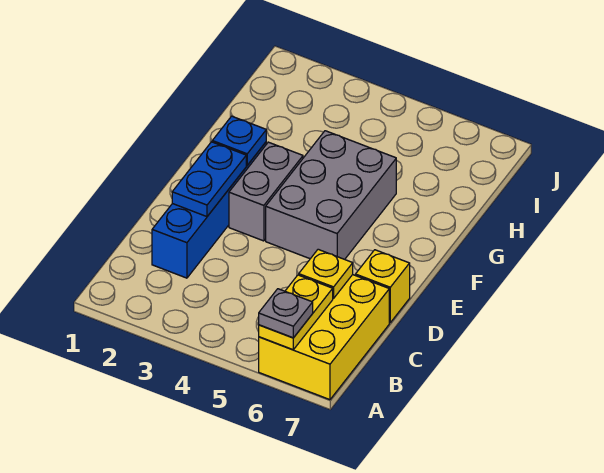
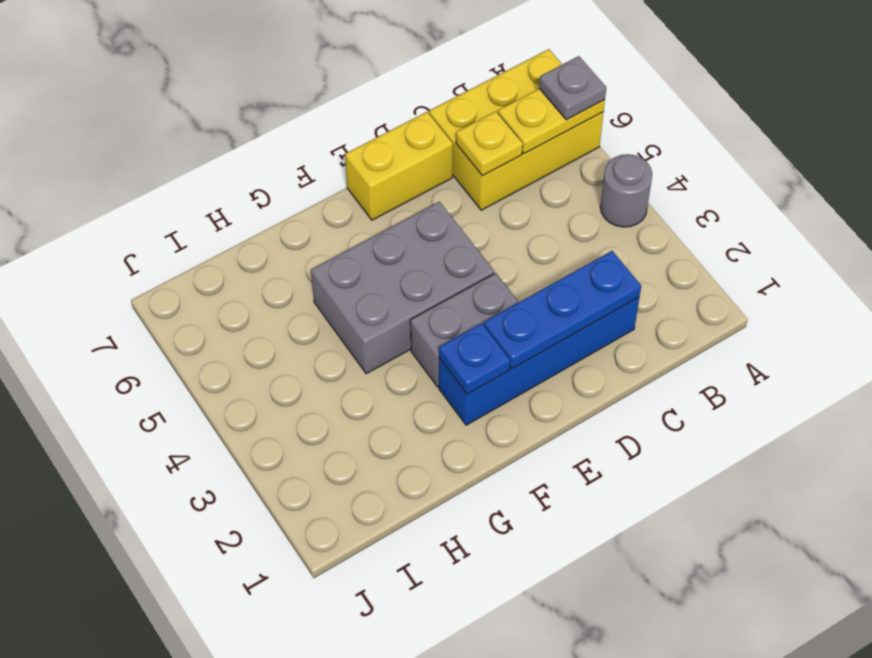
none -> grey 1x1 round brick [600,154,652,227]
blue 1x2 plate [172,142,246,217] -> blue 1x3 plate [484,251,641,369]
yellow 1x1 brick [355,250,410,323] -> yellow 1x2 brick [345,112,453,220]

